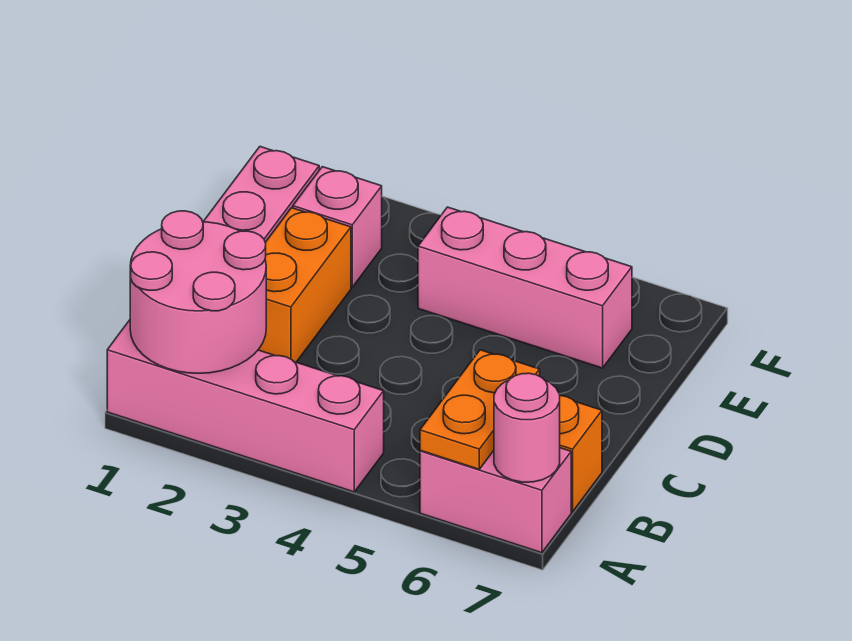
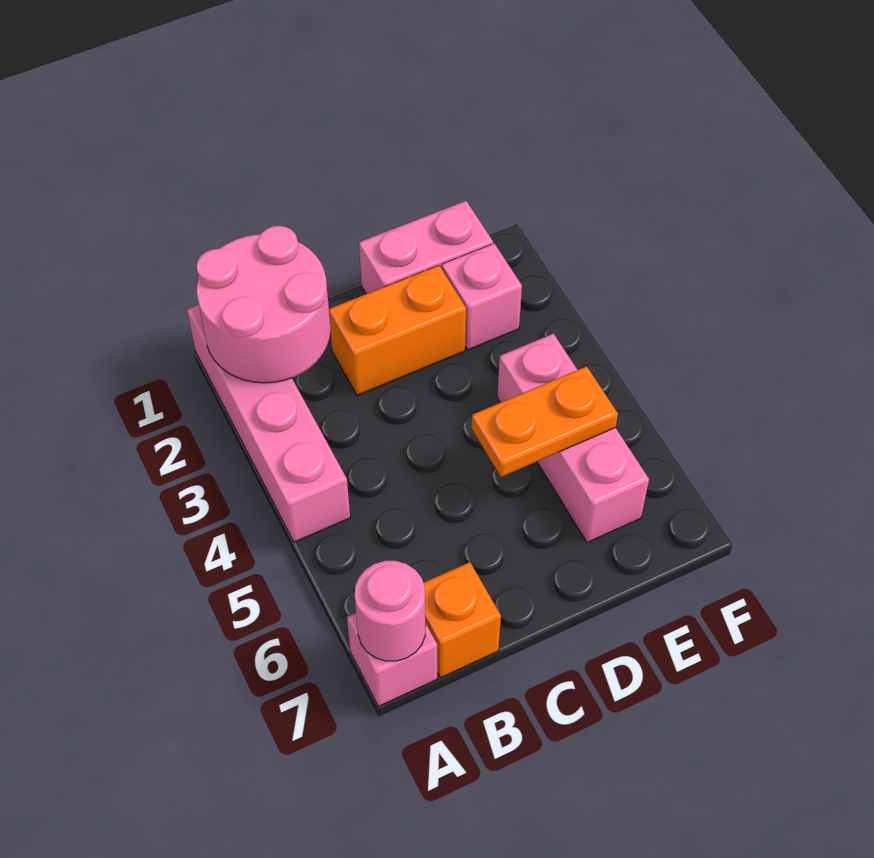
pink 1x2 brick [420,448,571,553] -> pink 1x1 brick [347,613,437,706]
orange 1x2 plate [420,350,540,469] -> orange 1x2 plate moved to [472,366,618,477]

